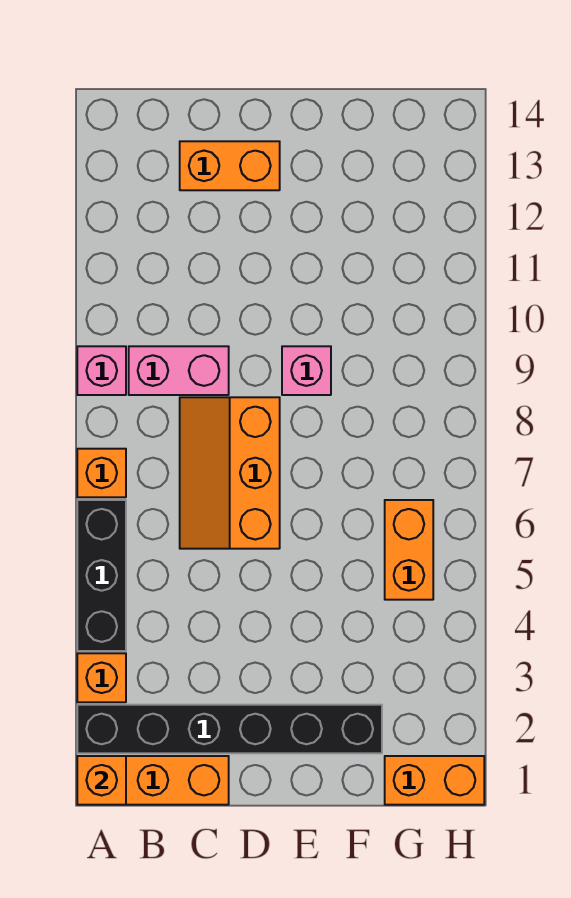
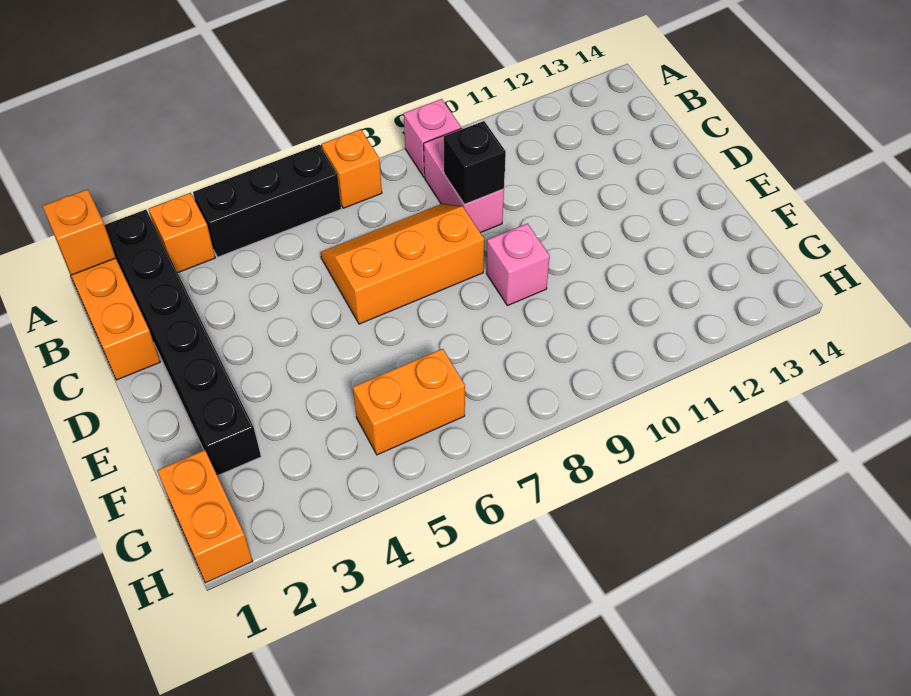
none -> black 1x1 brick [444,121,506,204]
orange 1x2 brick [180,141,280,190] -> none

